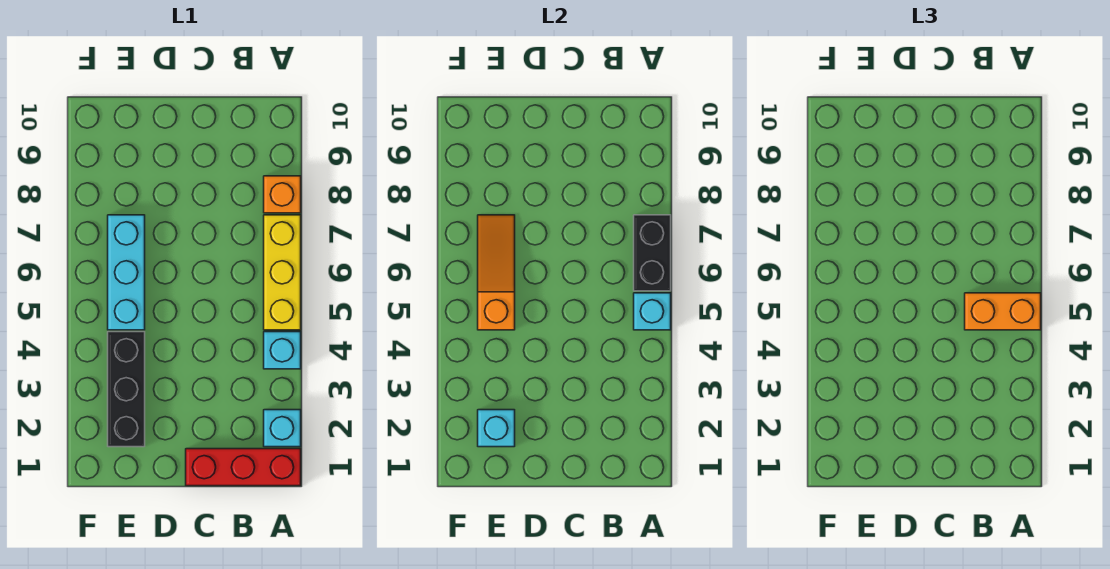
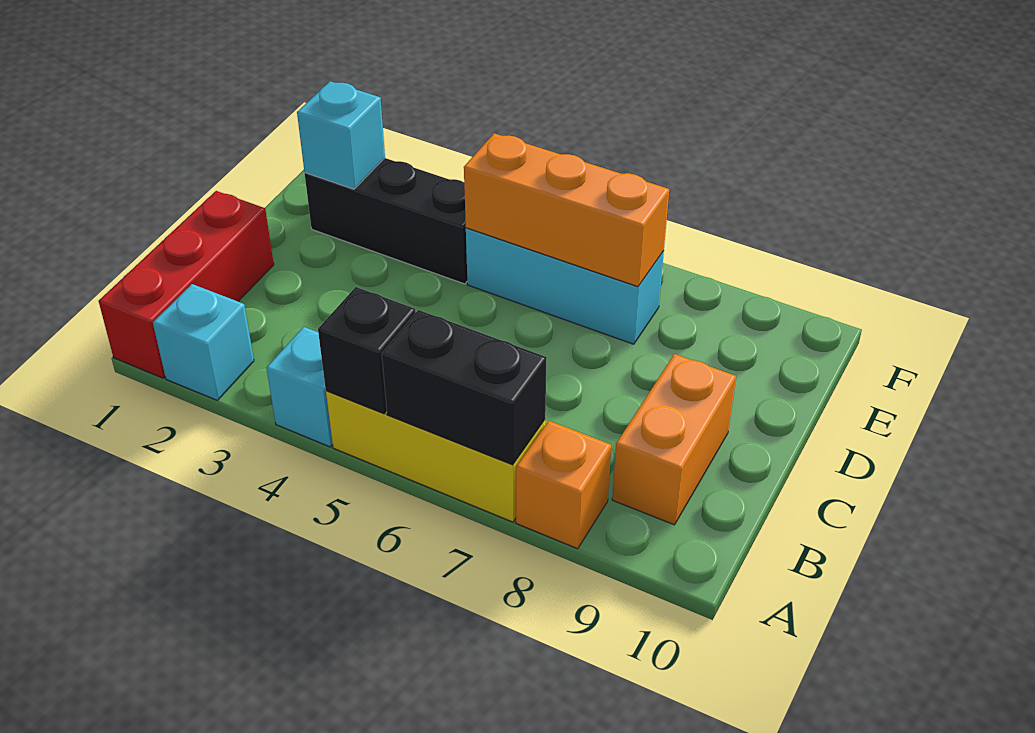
cyan 1x1 brick [634,293,671,330] -> black 1x1 brick [318,287,416,414]
orange 1x2 brick [965,293,1041,330] -> orange 1x2 brick moved to [612,354,736,525]
orange 1x3 slope [478,215,515,330] -> orange 1x3 brick [464,133,669,287]

